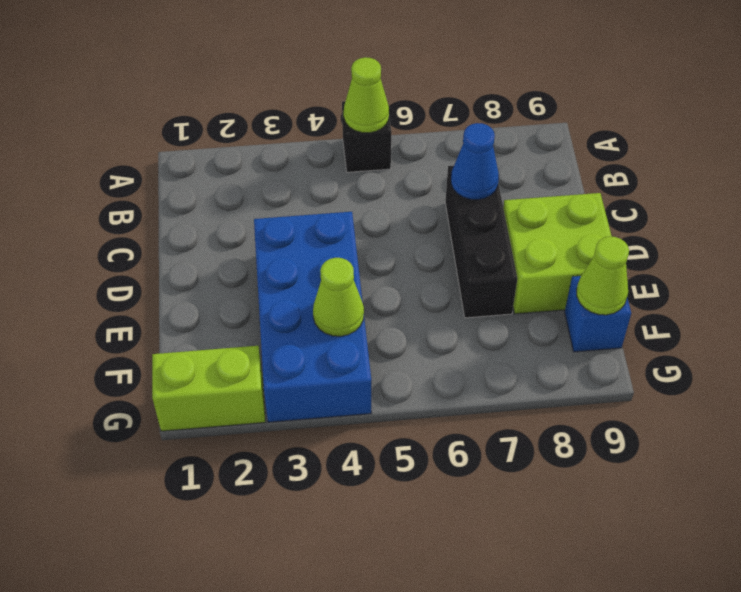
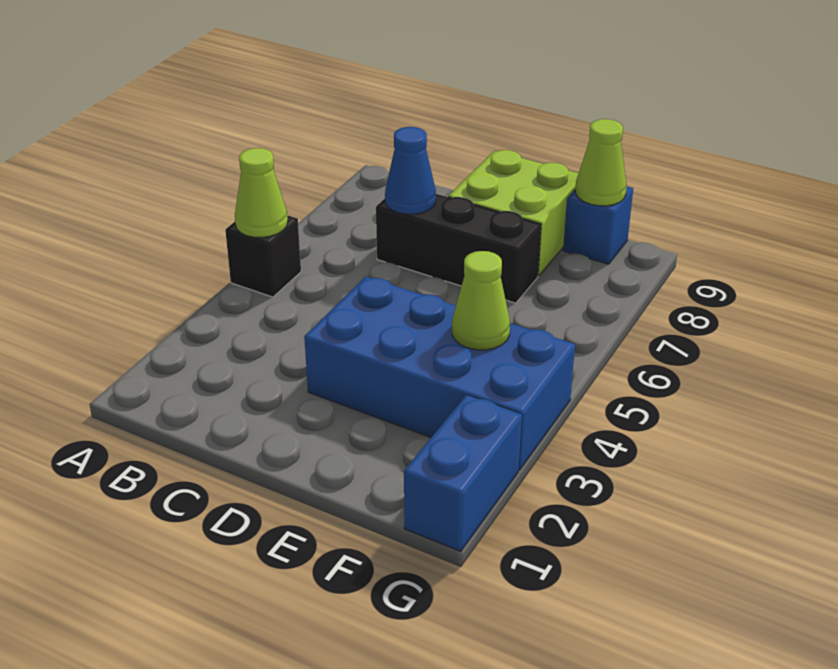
lime 1x2 brick [152,346,265,431] -> blue 1x2 brick [404,395,522,551]

